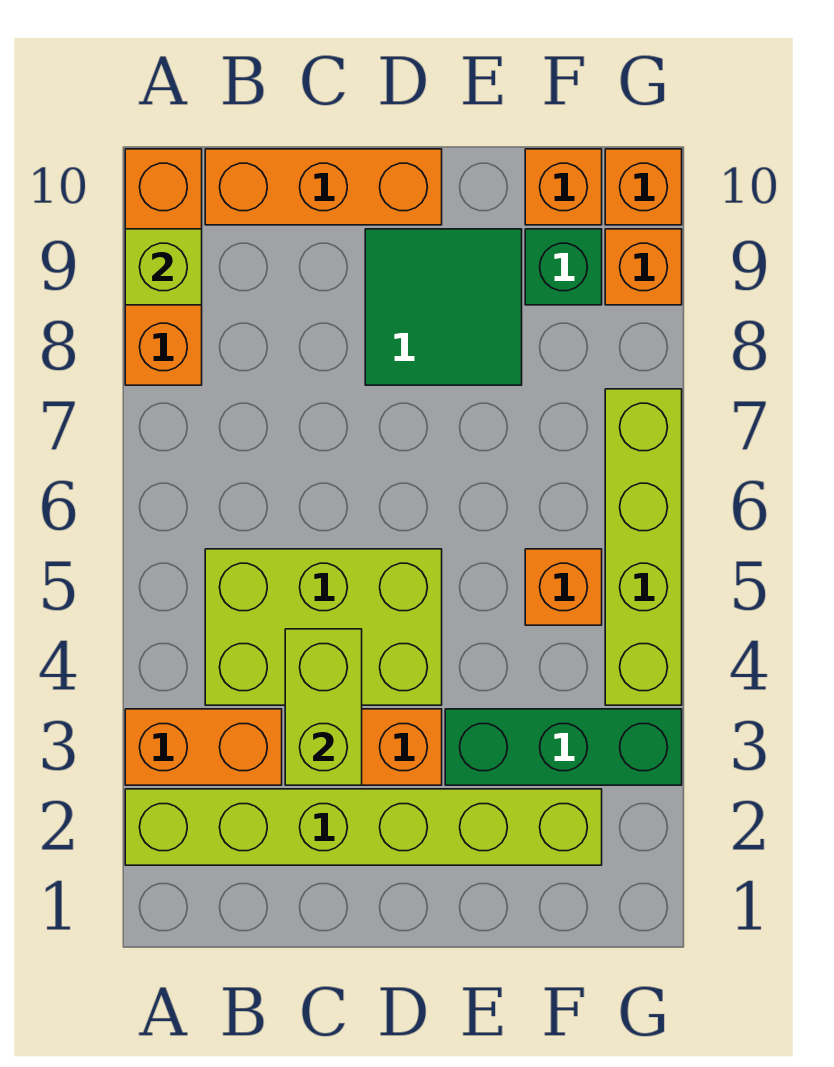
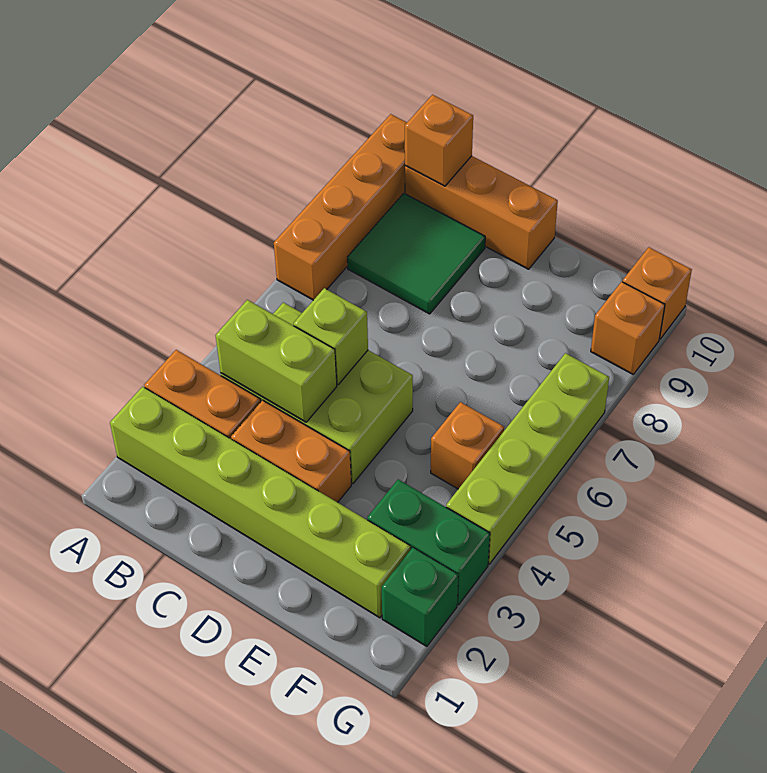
orange 1x3 brick [125,149,202,385] -> orange 1x4 brick [274,114,407,300]
lime 1x1 brick [125,229,202,305] -> lime 1x1 brick moved to [293,288,368,384]
lime 1x2 brick [285,629,362,785] -> lime 1x2 brick turned to [216,300,337,422]
green 2x2 tile [365,229,522,385] -> green 2x2 tile moved to [347,193,485,314]
green 1x3 brick [445,709,682,785] -> green 1x2 brick [367,479,490,605]
green 1x1 brick [525,229,602,305] -> green 1x1 brick moved to [382,548,458,646]
orange 1x1 brick [525,149,602,225] -> orange 1x1 brick moved to [405,95,473,186]

